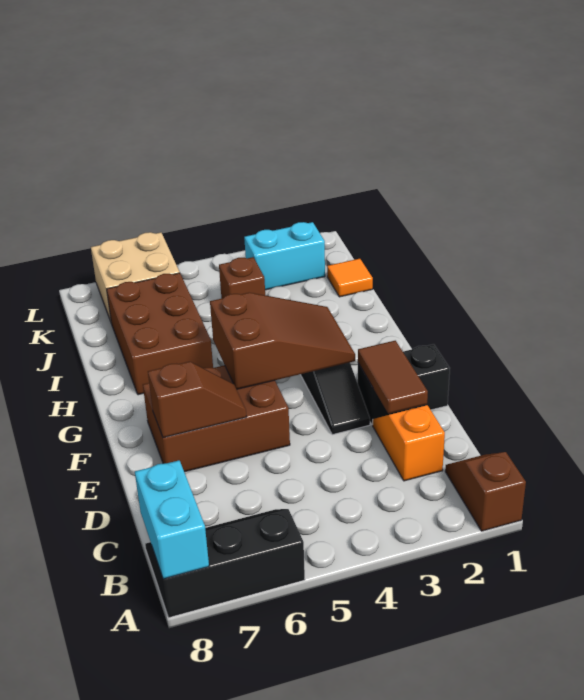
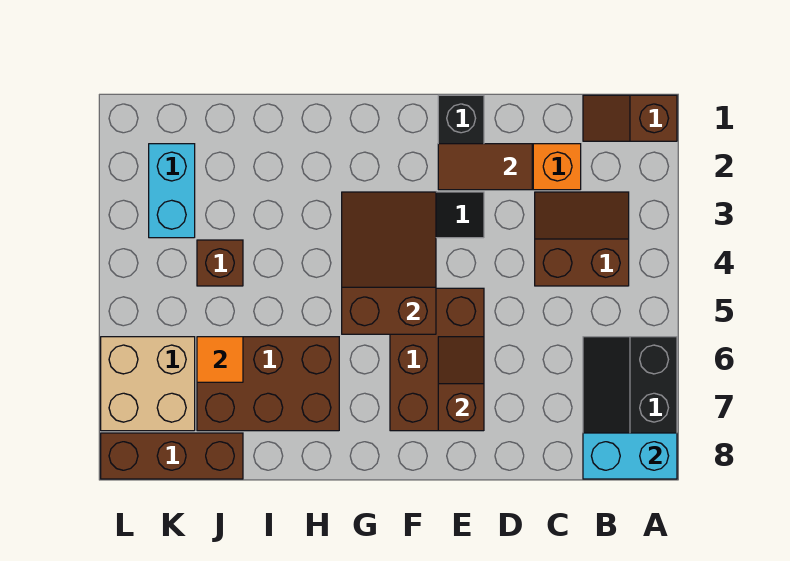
none -> brown 2x2 slope [535,192,629,286]
orange 1x1 tile [327,259,373,297] -> orange 1x1 tile moved to [197,337,243,382]
none -> brown 1x3 brick [101,433,243,479]

